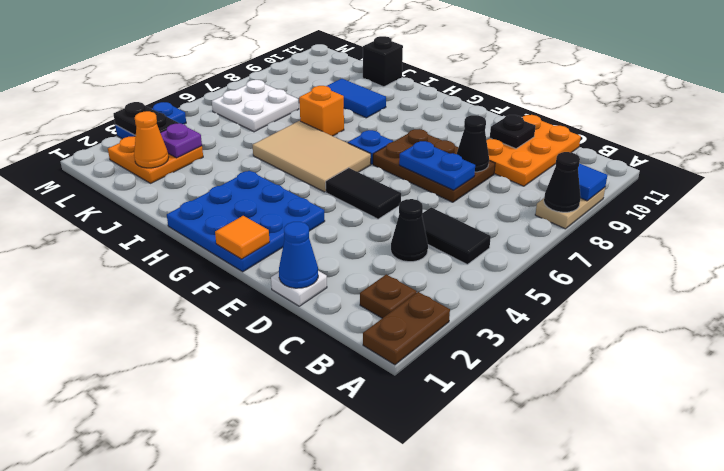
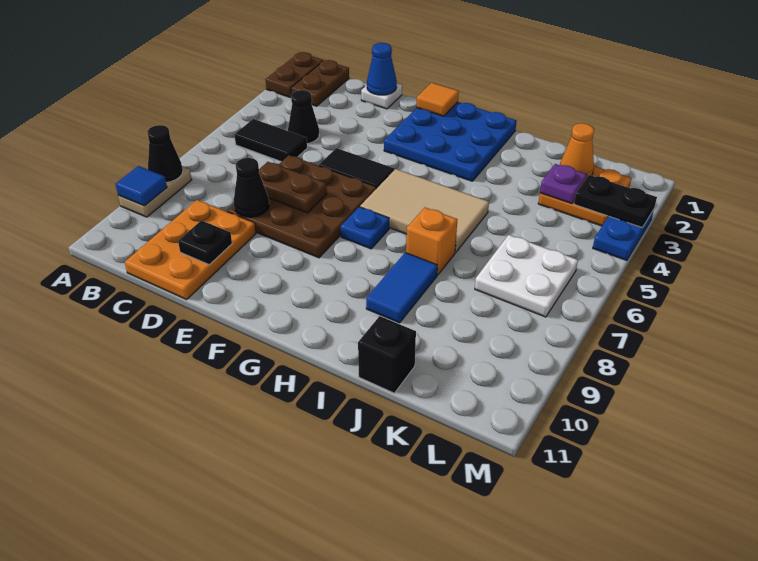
brown 1x1 plate [360,274,417,318] -> brown 1x2 plate [291,60,349,106]
brown 2x3 plate [373,129,495,202] -> brown 3x3 plate [227,155,376,258]
blue 1x2 plate [399,141,475,190] -> brown 1x2 plate [259,162,327,213]
blue 1x2 tile [327,79,386,118] -> blue 1x2 tile turned to [366,253,438,323]

